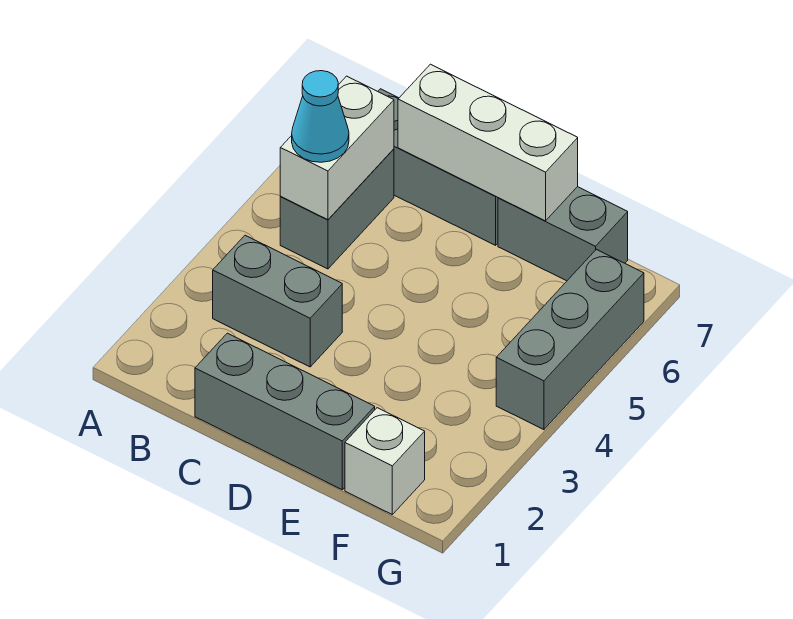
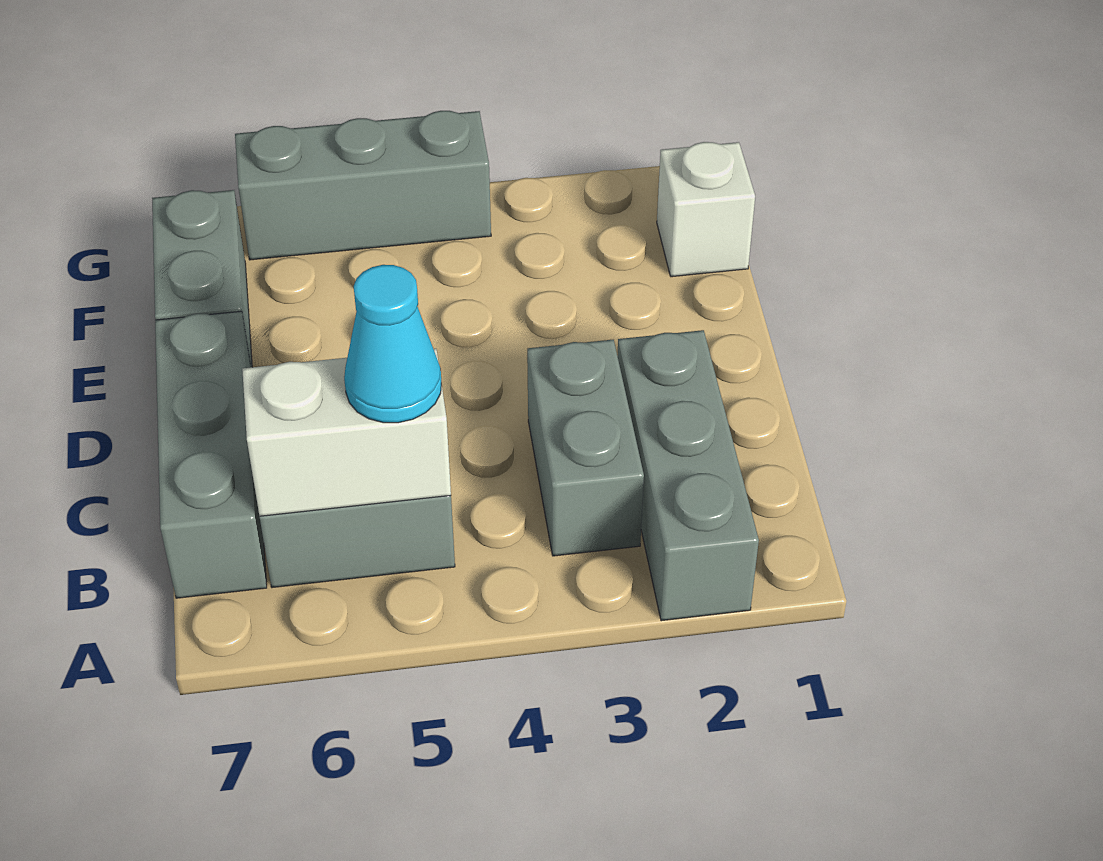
grey 1x3 brick [195,333,375,490] -> grey 1x3 brick moved to [618,330,759,621]
white 1x3 brick [398,64,578,221] -> none

